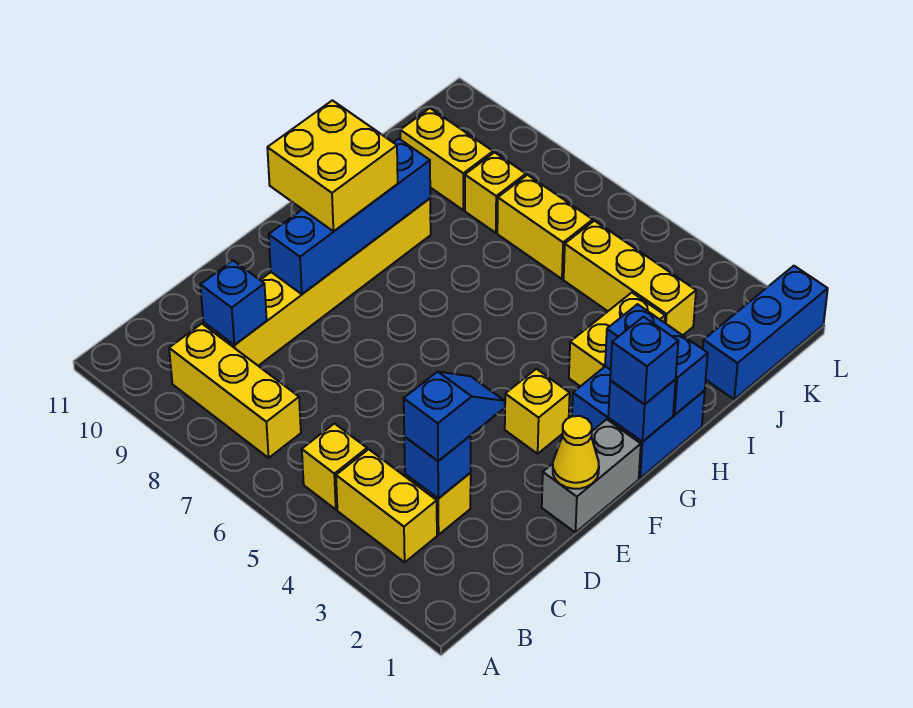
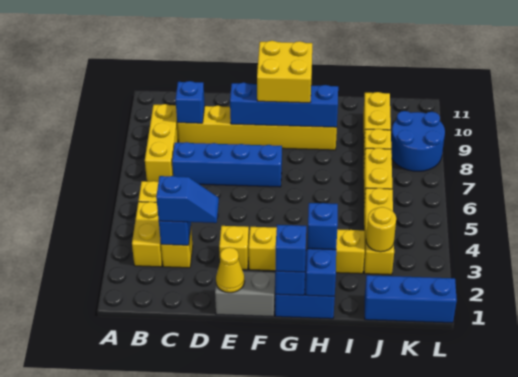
none -> blue 1x4 brick [172,142,282,187]
none -> yellow 1x1 brick [219,226,249,270]
none -> blue 1x1 brick [307,203,338,250]
none -> yellow 1x1 round brick [366,207,396,252]
none -> blue 2x2 round brick [391,111,445,171]

